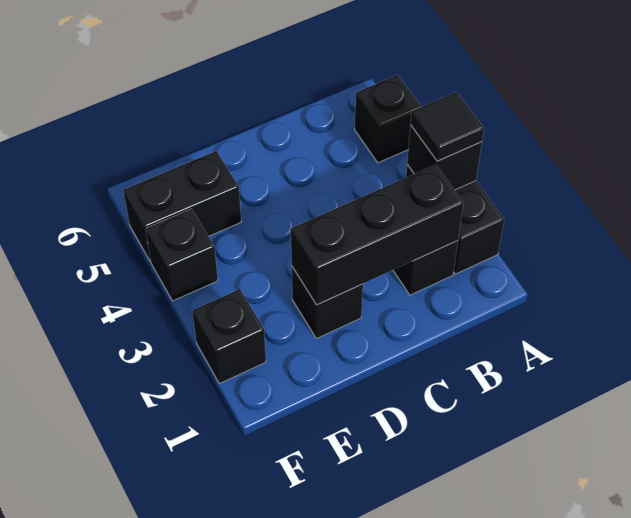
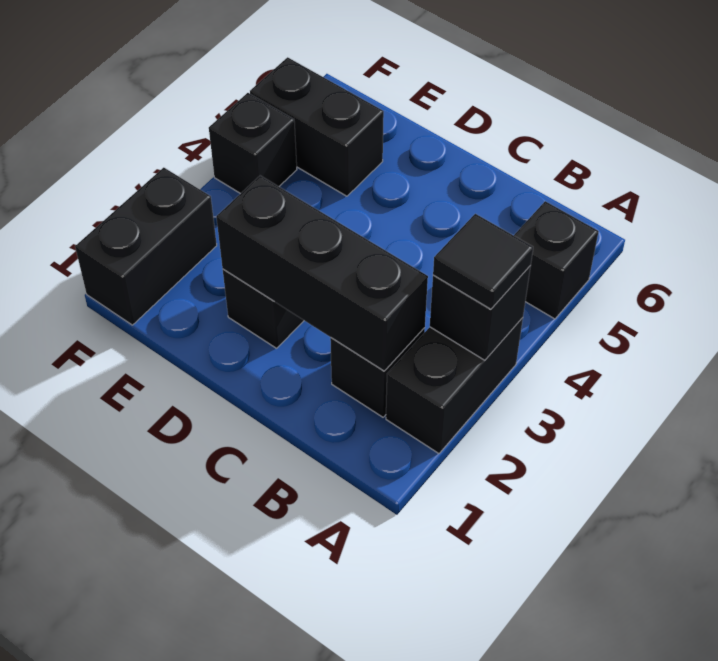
black 1x1 brick [192,289,266,384] -> black 1x2 brick [75,168,217,325]

